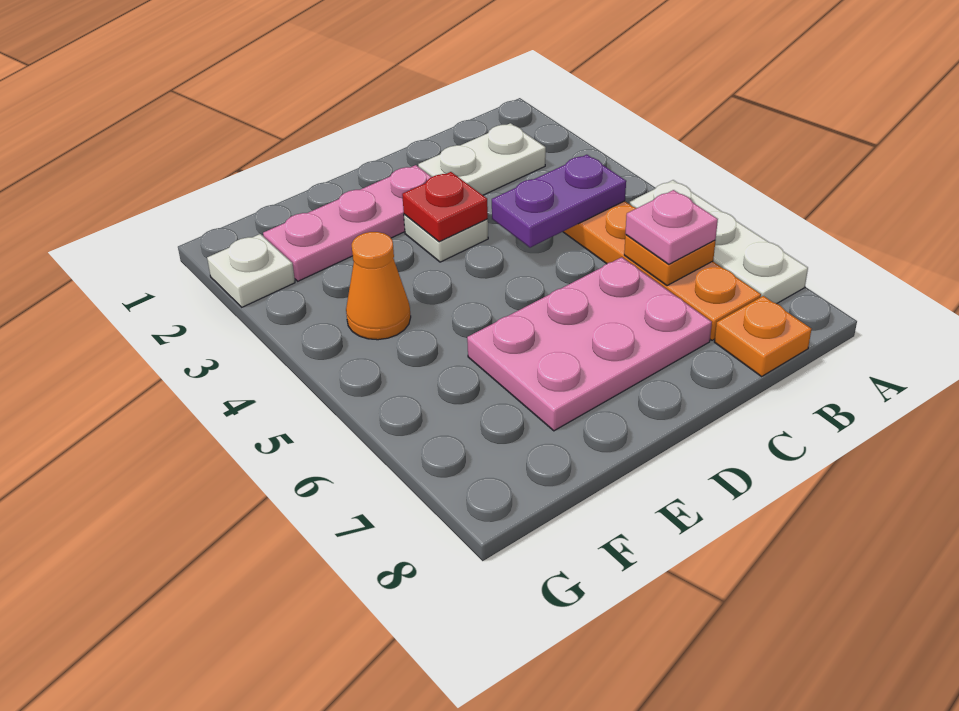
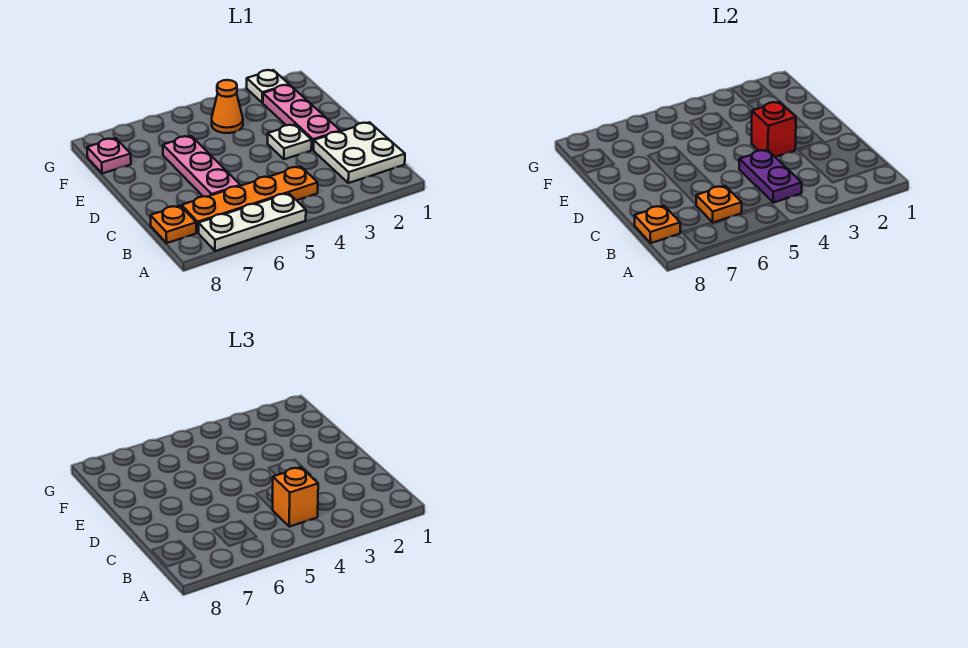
white 1x2 plate [418,123,546,195] -> white 2x2 plate [314,122,405,183]
none -> orange 1x1 brick [273,468,318,527]
pink 1x1 plate [625,190,718,264] -> pink 1x1 plate moved to [87,138,131,173]
none -> orange 1x1 plate [634,206,680,243]
pink 2x3 plate [467,257,712,431] -> pink 1x3 plate [163,136,240,197]
red 1x1 plate [402,172,488,242] -> red 1x1 brick [752,102,796,157]

